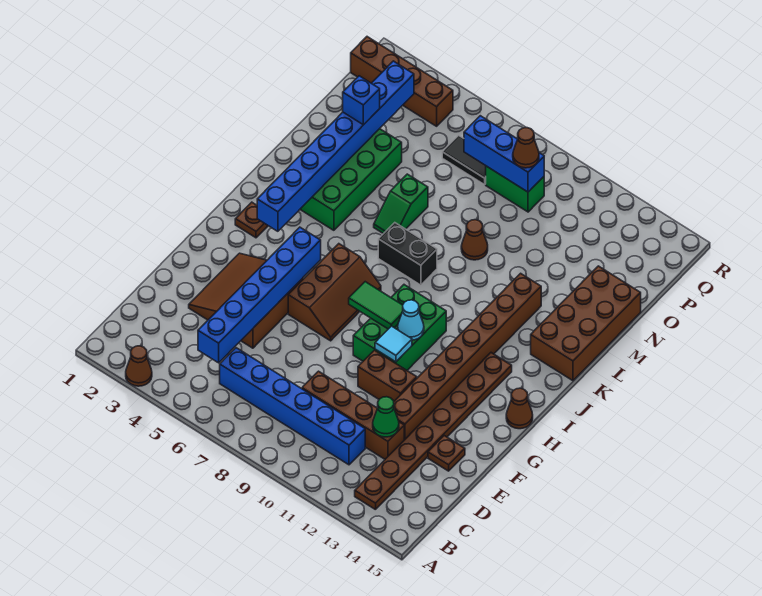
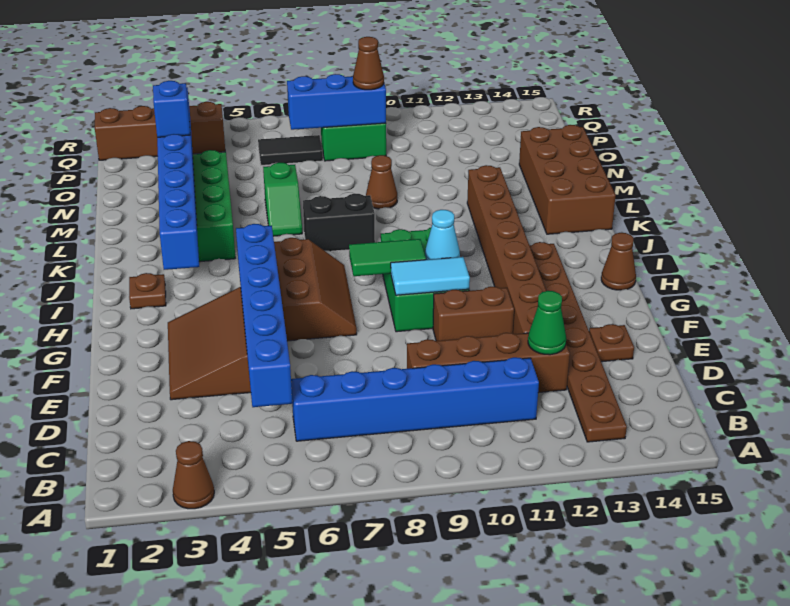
cyan 1x1 tile [375,326,412,362] -> cyan 1x2 tile [391,257,470,295]

